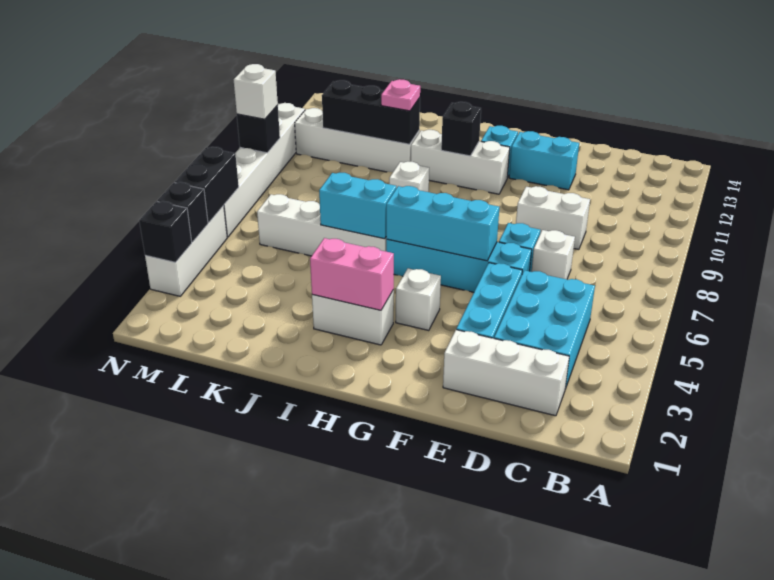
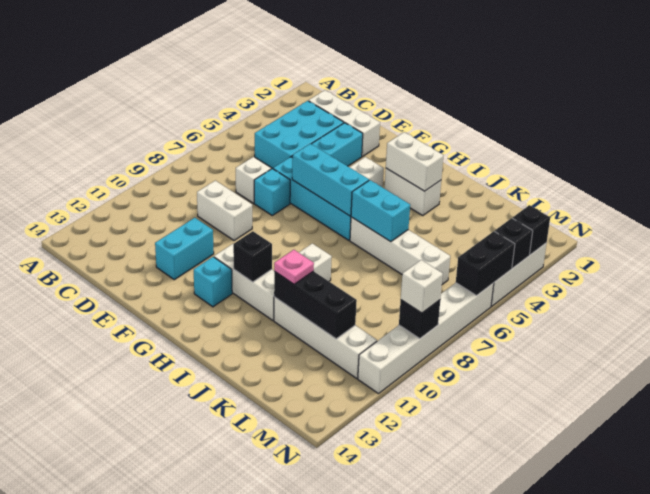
cyan 1x2 brick [509,131,579,190] -> cyan 1x2 brick turned to [155,218,214,280]
pink 1x2 brick [310,238,394,310] -> white 1x2 brick [386,132,444,191]

